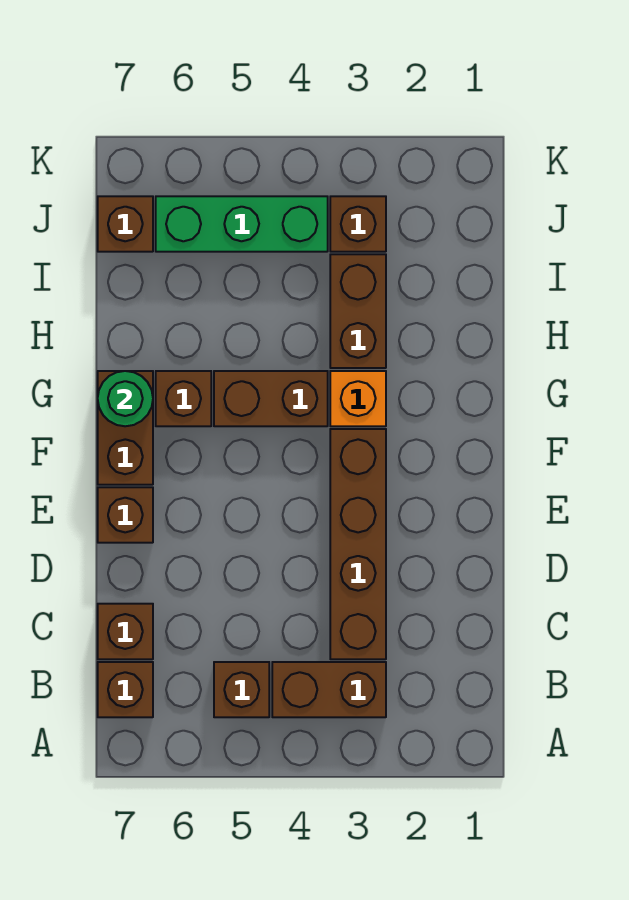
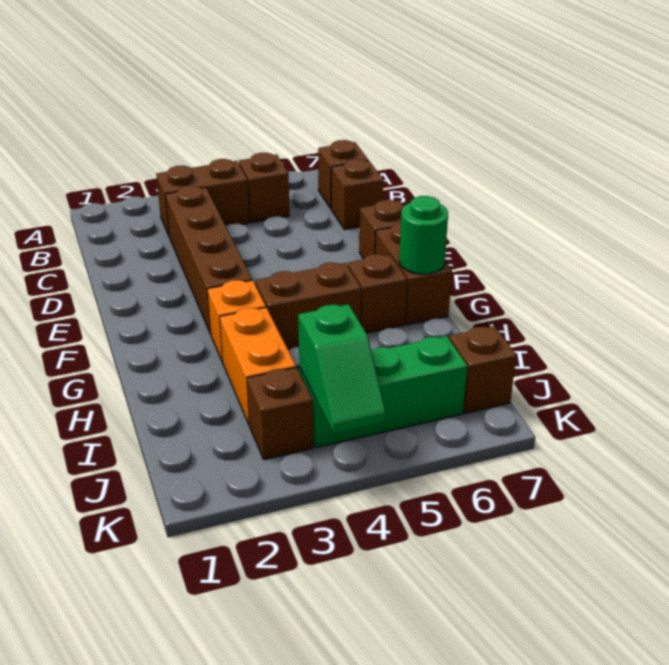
brown 1x2 brick [330,254,386,368] -> orange 1x2 brick [220,307,296,424]
none -> green 1x2 slope [298,304,386,434]

